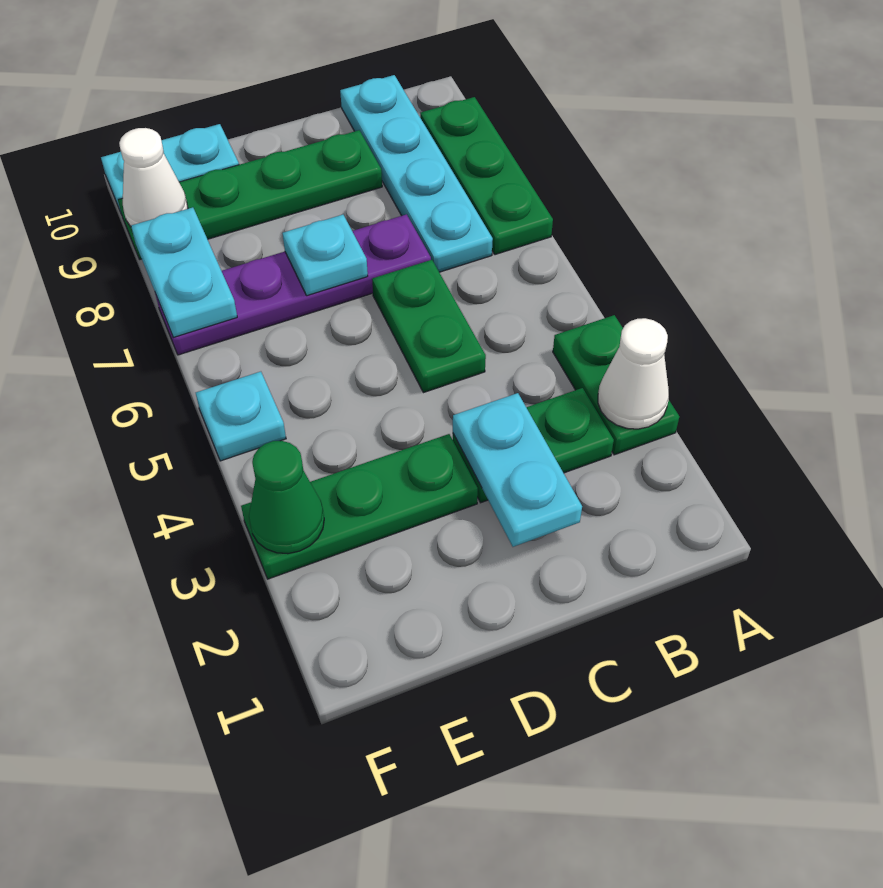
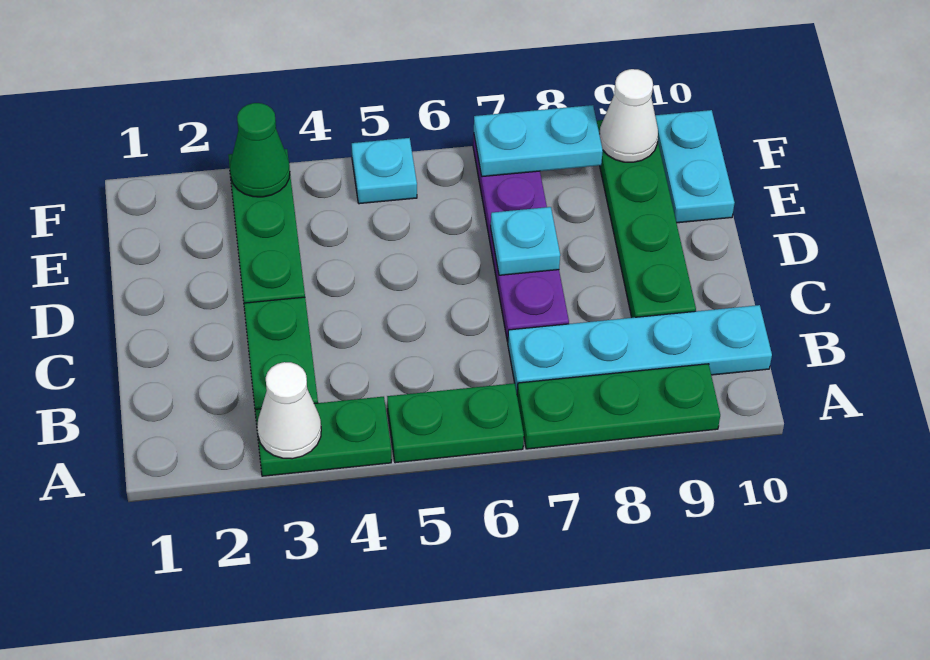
cyan 1x2 plate [453,393,582,547] -> none
green 1x2 plate [372,260,486,393] -> green 1x2 plate moved to [387,383,524,463]

